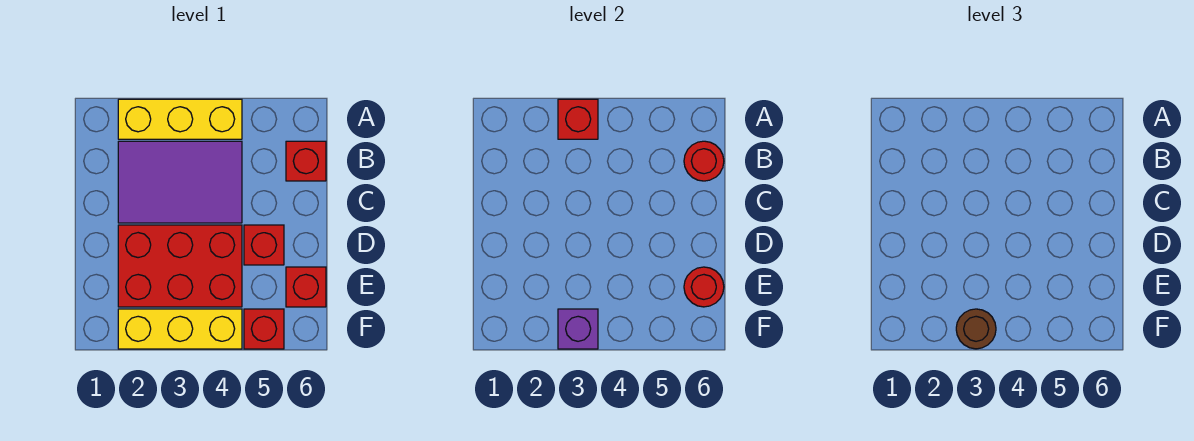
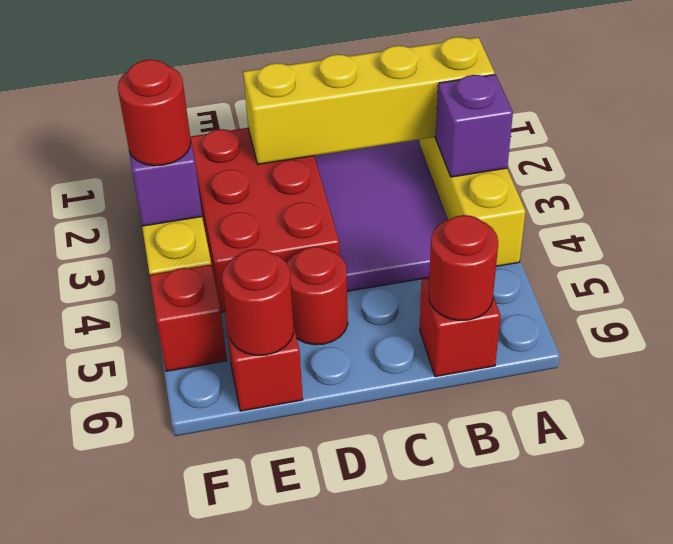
none -> yellow 1x4 brick [243,37,495,164]
red 1x1 brick [558,99,598,139] -> purple 1x1 brick [436,75,513,177]
red 1x1 brick [244,225,284,265] -> red 1x1 round brick [287,247,348,345]
brown 1x1 round brick [956,309,996,349] -> red 1x1 round brick [118,60,191,166]

